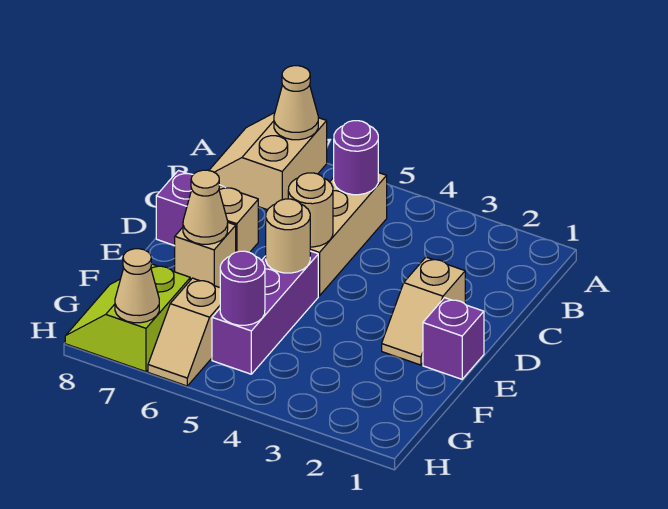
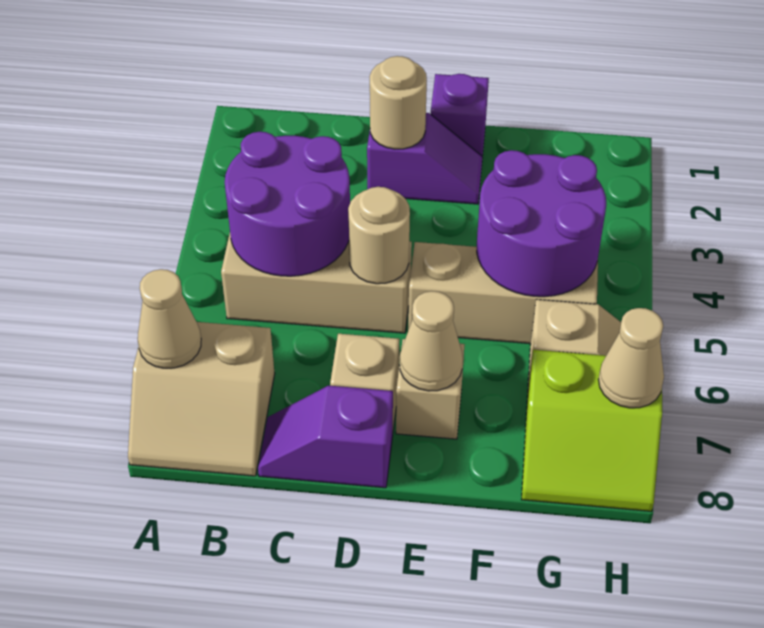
purple 1x1 round brick [334,121,378,195] -> purple 2x2 round brick [225,132,350,276]
tan 1x2 slope [382,257,465,365] -> purple 1x2 slope [367,113,482,204]
purple 1x3 brick [212,251,318,374] -> tan 1x3 brick [408,242,598,344]
tan 1x1 round brick [266,199,310,273] -> tan 1x1 round brick moved to [370,56,427,149]
purple 1x1 round brick [220,251,265,325] -> purple 2x2 round brick [477,150,606,297]

